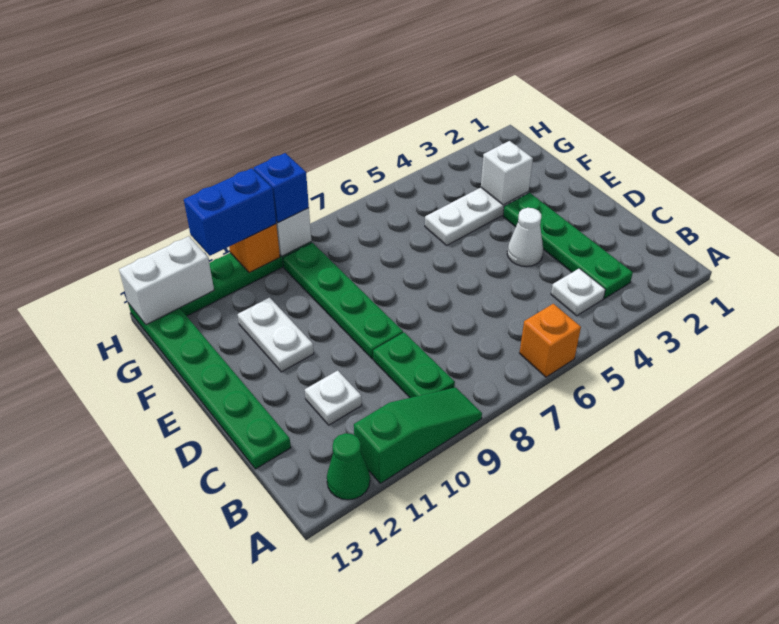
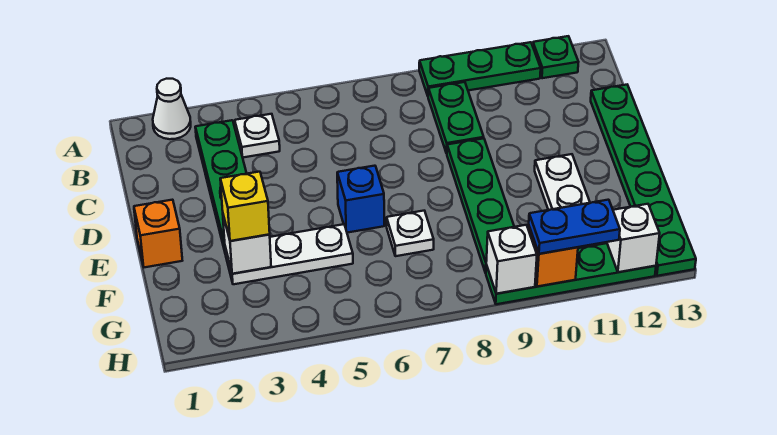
orange 1x1 brick [520,304,581,377] -> orange 1x1 brick moved to [134,200,182,267]
green 1x3 slope [354,387,482,483] -> green 1x3 plate [419,42,541,96]
green 1x1 cone [327,433,370,500] -> green 1x1 plate [533,36,578,78]
white 1x1 plate [305,370,362,425] -> white 1x1 plate moved to [387,211,434,256]
white 1x1 cone [507,208,543,266] -> white 1x1 cone moved to [153,79,191,139]
none -> yellow 1x1 brick [220,172,270,241]
blue 1x1 brick [254,153,309,223] -> blue 1x1 brick moved to [337,166,384,233]
blue 1x2 brick [184,168,276,256] -> blue 1x2 plate [529,200,620,254]
white 1x2 brick [119,236,214,325] -> white 1x1 brick [607,204,660,272]

